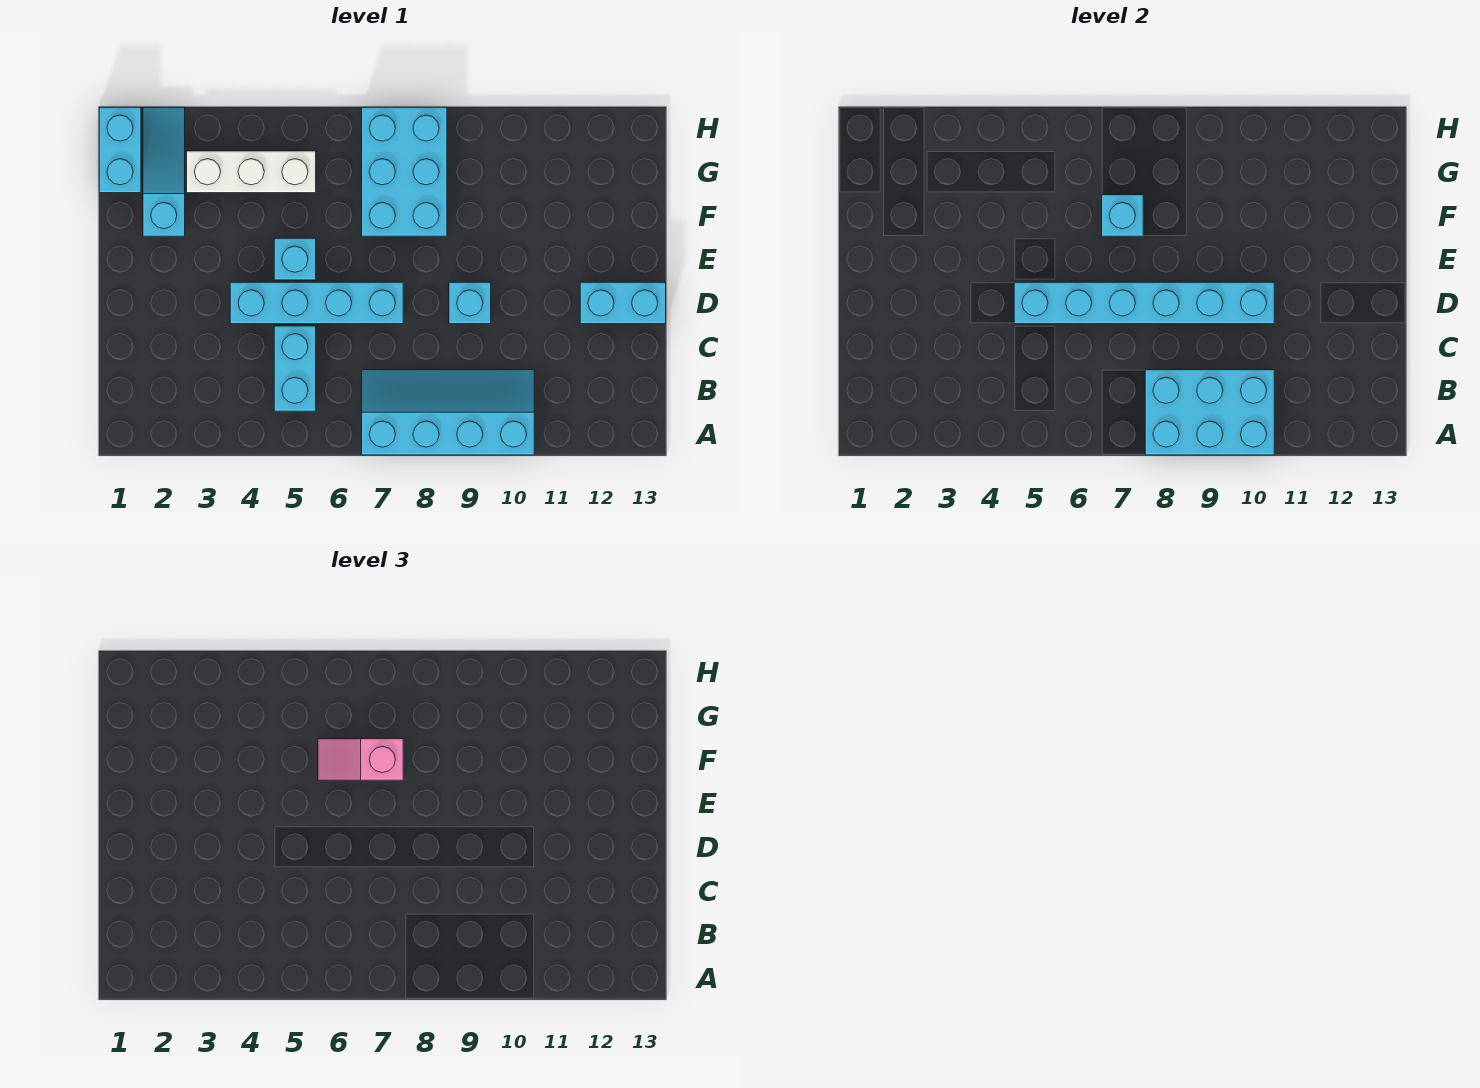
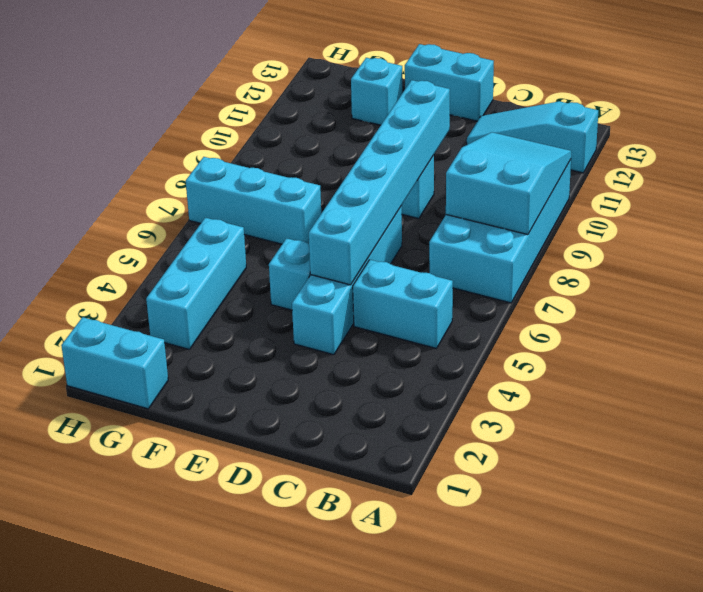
cyan 2x4 slope [362,370,534,455] -> cyan 2x4 brick [429,160,571,303]
cyan 2x3 brick [1145,370,1274,455] -> cyan 2x3 slope [446,132,571,235]
cyan 1x2 brick [580,282,666,324] -> cyan 1x2 brick turned to [405,44,494,121]
cyan 1x3 slope [143,107,185,236] -> cyan 1x3 slope moved to [467,101,598,173]
pink 1x2 slope [318,739,403,780] -> none
cyan 2x3 brick [362,107,447,236] -> cyan 1x3 brick [186,157,321,244]
cyan 1x1 brick [1102,195,1143,236] -> cyan 1x1 brick moved to [351,58,402,125]
white 1x3 brick [187,151,316,193] -> cyan 1x3 brick [146,218,246,350]

